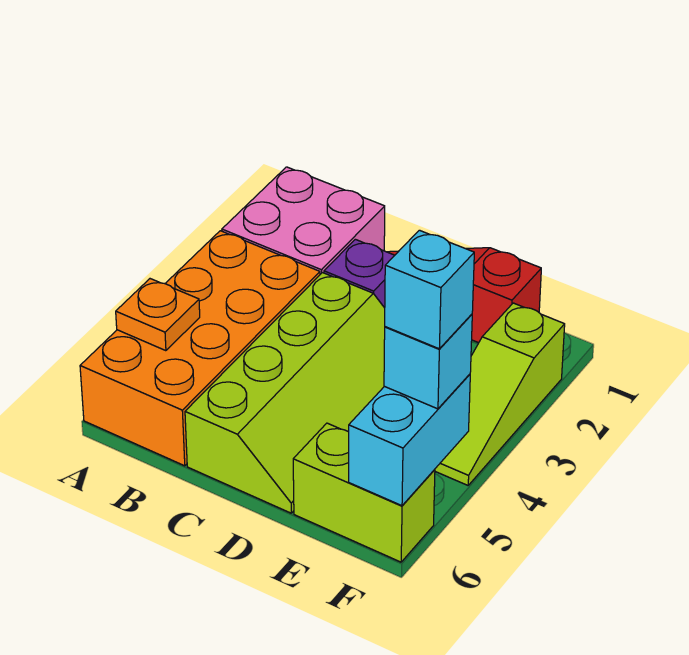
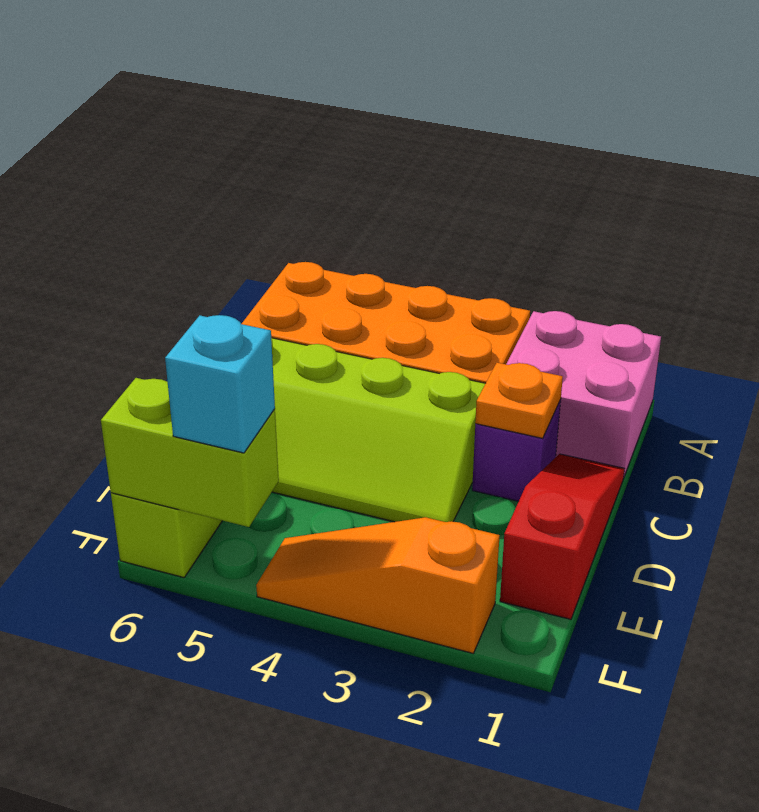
orange 1x1 plate [116,279,200,351] -> orange 1x1 plate moved to [475,363,563,438]
lime 1x3 slope [435,303,565,485] -> orange 1x3 slope [256,517,500,653]
cyan 1x2 brick [349,374,470,506] -> lime 1x2 brick [101,378,279,527]
cyan 1x1 brick [385,230,474,349] -> none

